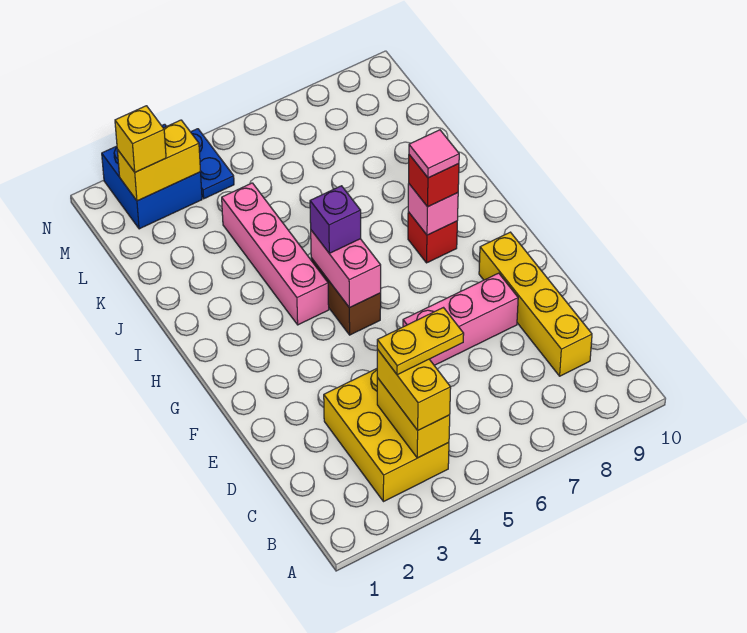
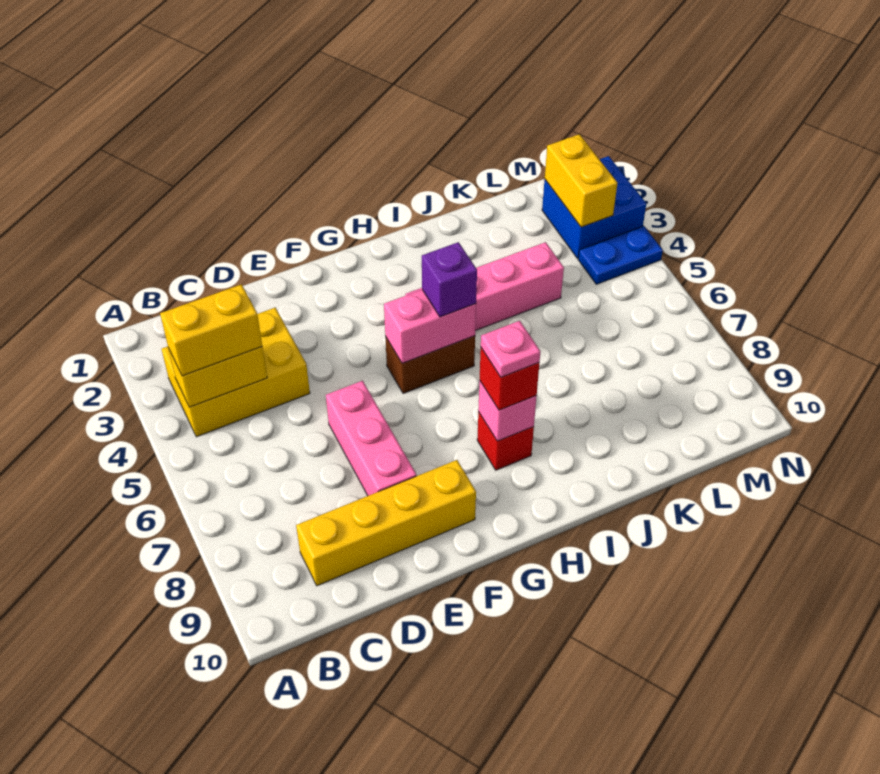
yellow 1x2 plate [377,308,464,375] -> none
pink 1x1 tile [409,130,459,178] -> pink 1x1 plate [481,321,540,377]
yellow 1x1 brick [115,106,166,172] -> none

